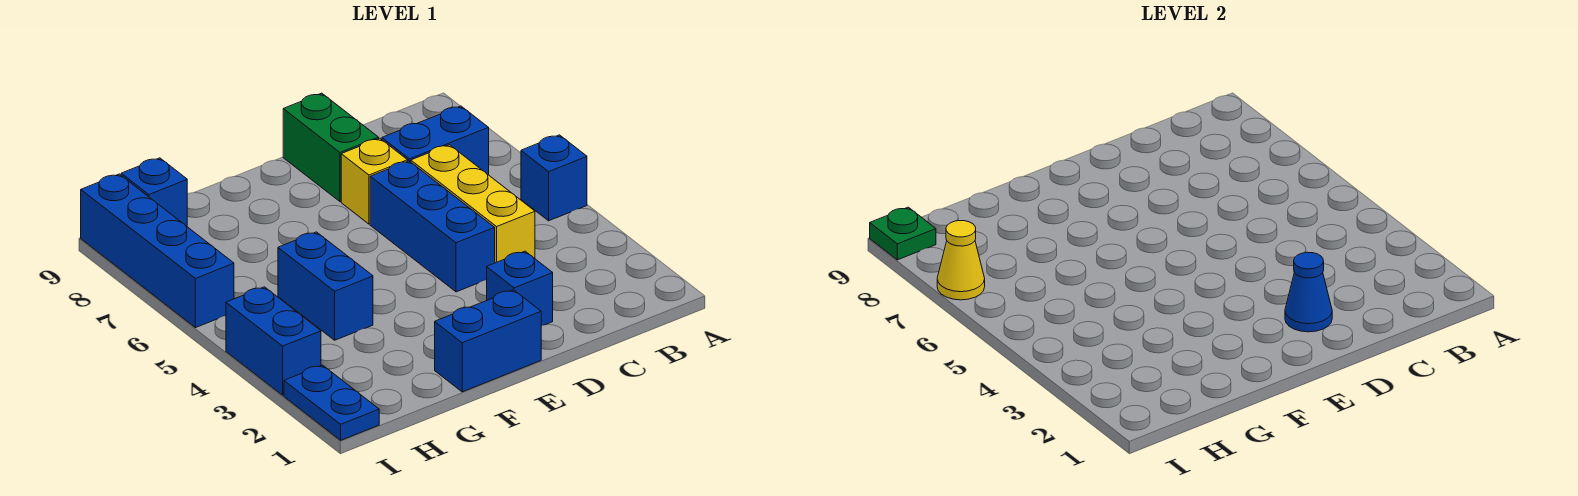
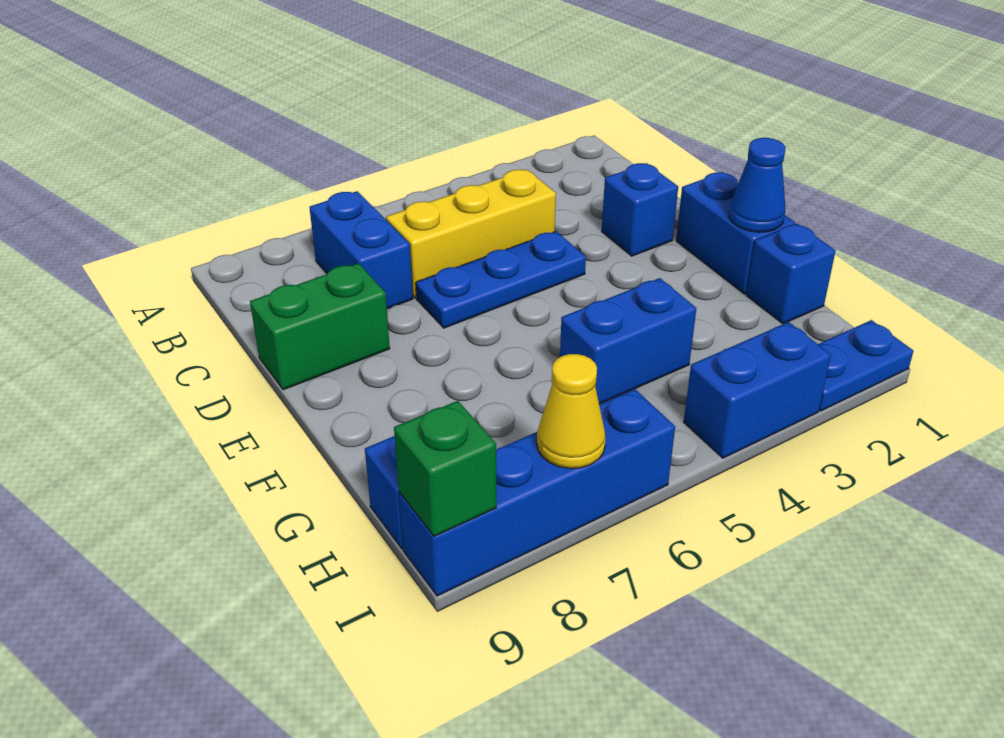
blue 1x1 brick [521,135,587,221] -> blue 1x1 brick moved to [747,224,836,324]
blue 1x1 cone [1285,252,1332,332] -> blue 1x1 cone moved to [729,138,785,232]
blue 1x3 brick [370,161,495,292] -> blue 1x3 plate [416,231,586,328]
yellow 1x1 brick [341,138,408,224] -> none
green 1x1 plate [870,207,936,260] -> green 1x1 brick [394,401,496,537]

